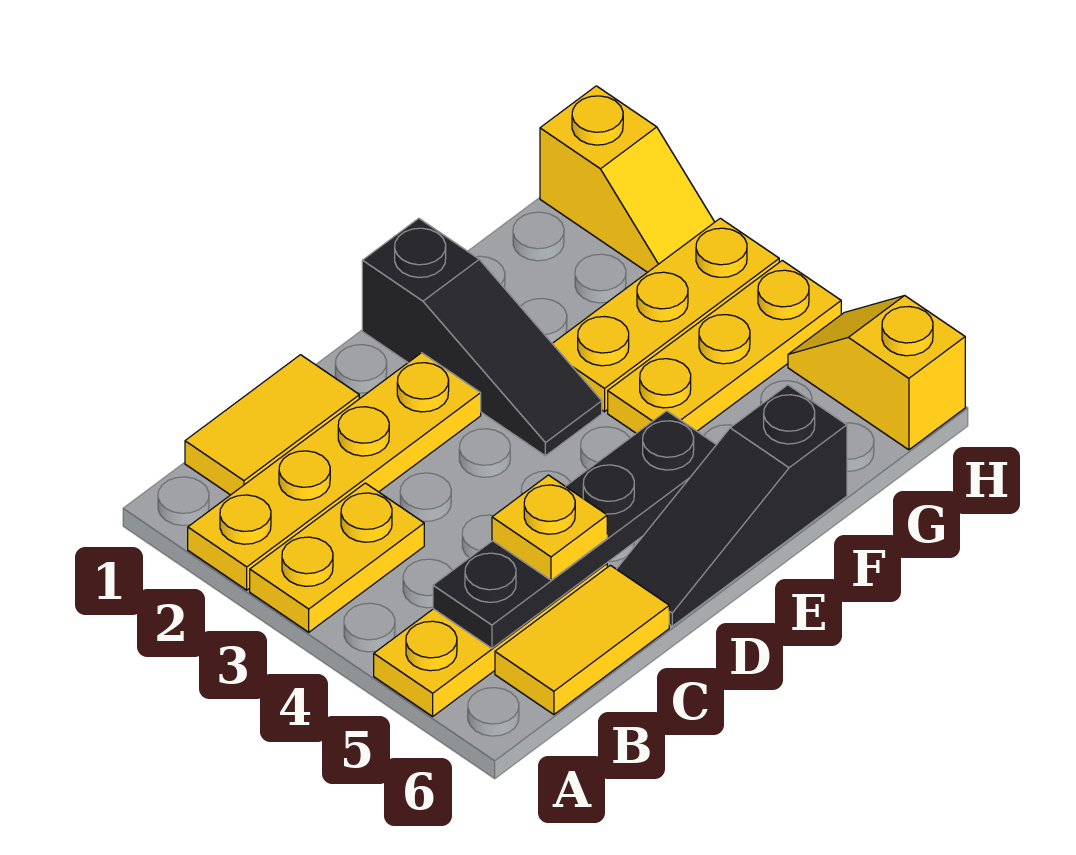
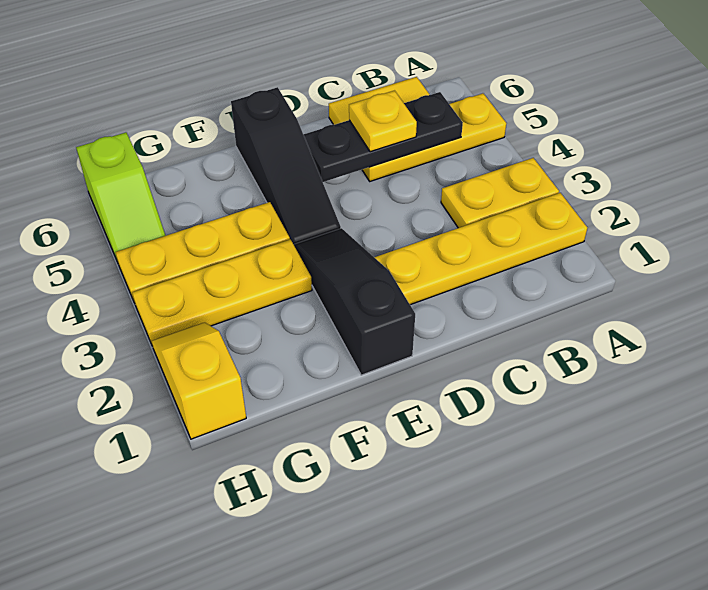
yellow 1x2 tile [185,355,359,495] -> none
black 1x4 plate [433,411,716,648] -> black 1x3 plate [303,92,463,182]
black 1x3 slope [617,385,847,626] -> black 1x3 slope turned to [231,87,341,244]
yellow 1x2 slope [788,296,965,450] -> lime 1x2 slope [76,132,165,262]

